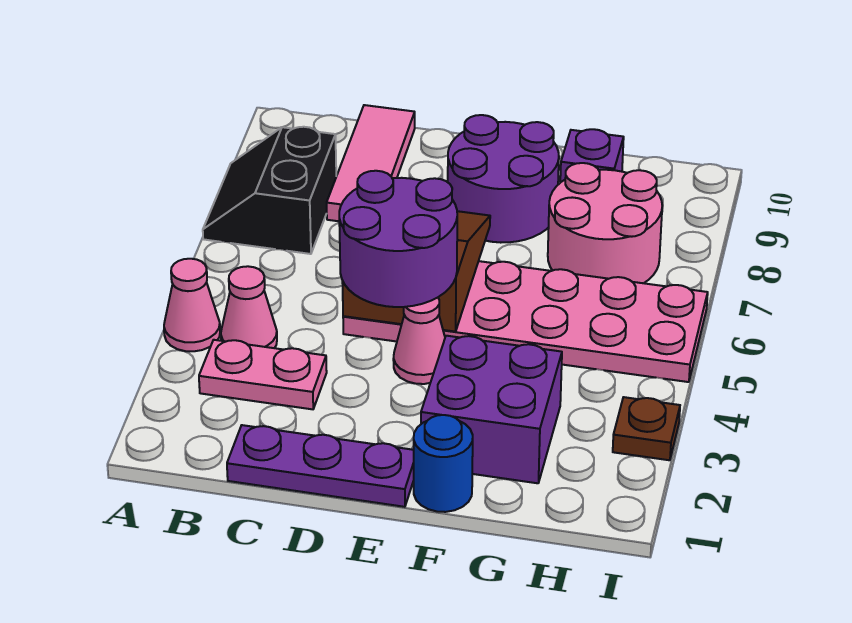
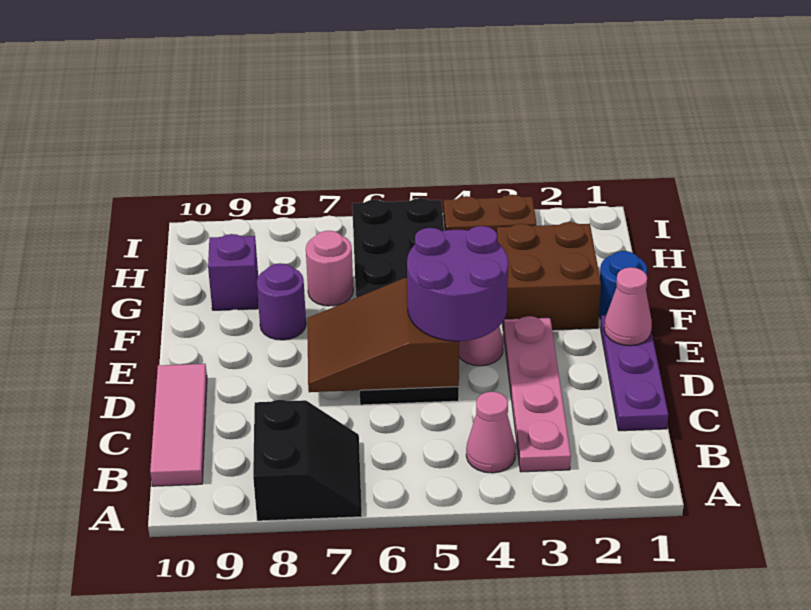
pink 1x1 cone [164,259,220,351] -> pink 1x1 cone moved to [604,267,652,346]
black 2x2 slope [203,127,336,254] -> black 2x2 slope turned to [253,400,362,521]
pink 1x2 plate [199,340,327,409] -> pink 1x4 plate [504,316,571,472]
pink 1x3 tile [327,105,415,221] -> pink 1x3 tile turned to [150,364,207,486]
pink 2x6 plate [343,261,708,382] -> black 2x6 plate [352,198,459,405]
purple 2x2 round brick [448,115,559,243] -> purple 1x1 round brick [257,263,306,340]
purple 2x2 brick [421,336,562,483] -> brown 2x2 brick [497,222,601,331]
pink 2x2 round brick [548,163,662,283] -> pink 1x1 round brick [306,231,353,306]
brown 1x1 plate [613,397,680,460] -> brown 1x2 plate [444,195,536,233]

